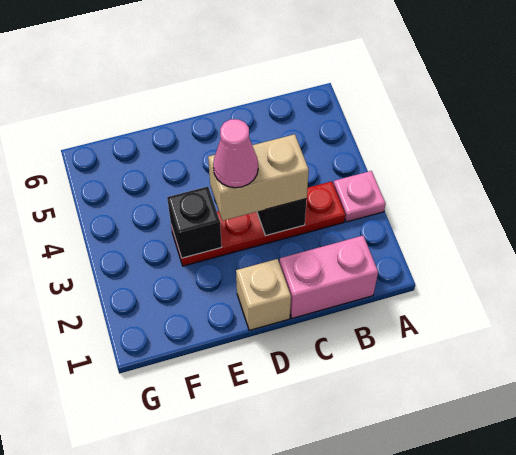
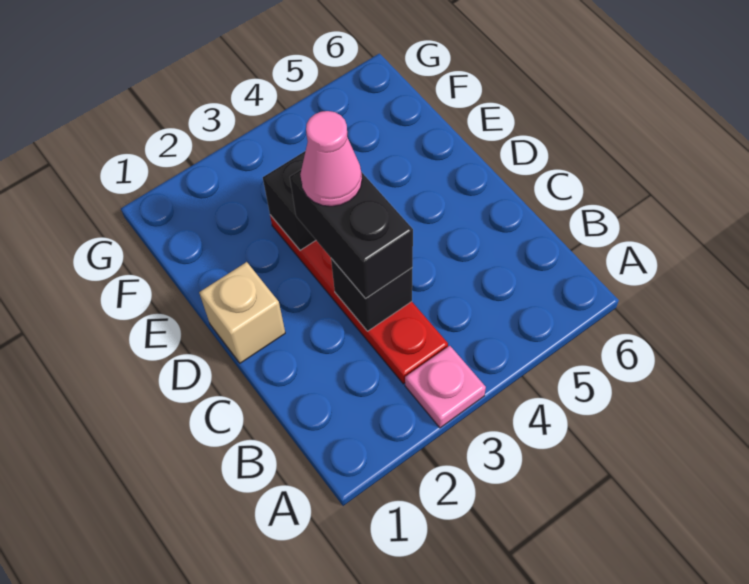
pink 1x2 brick [280,236,378,318] -> none
tan 1x2 brick [208,134,309,221] -> black 1x2 brick [290,170,413,299]

